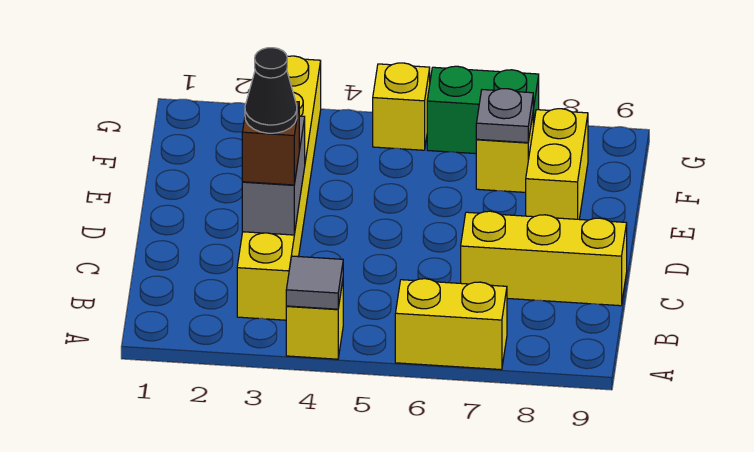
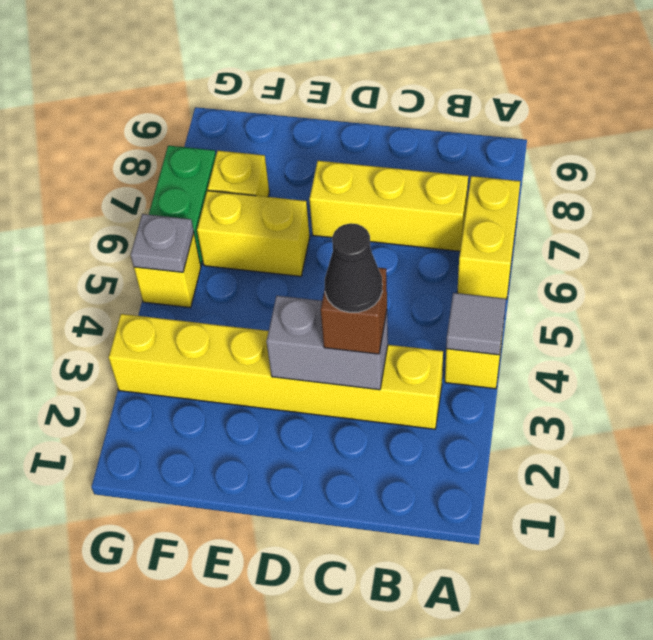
yellow 1x3 brick [461,211,627,306] -> yellow 1x3 brick turned to [309,161,468,251]
yellow 1x2 brick [526,109,588,219] -> yellow 1x2 brick moved to [197,191,310,276]
grey 1x1 plate [476,89,533,143] -> grey 1x1 plate moved to [131,214,194,272]

